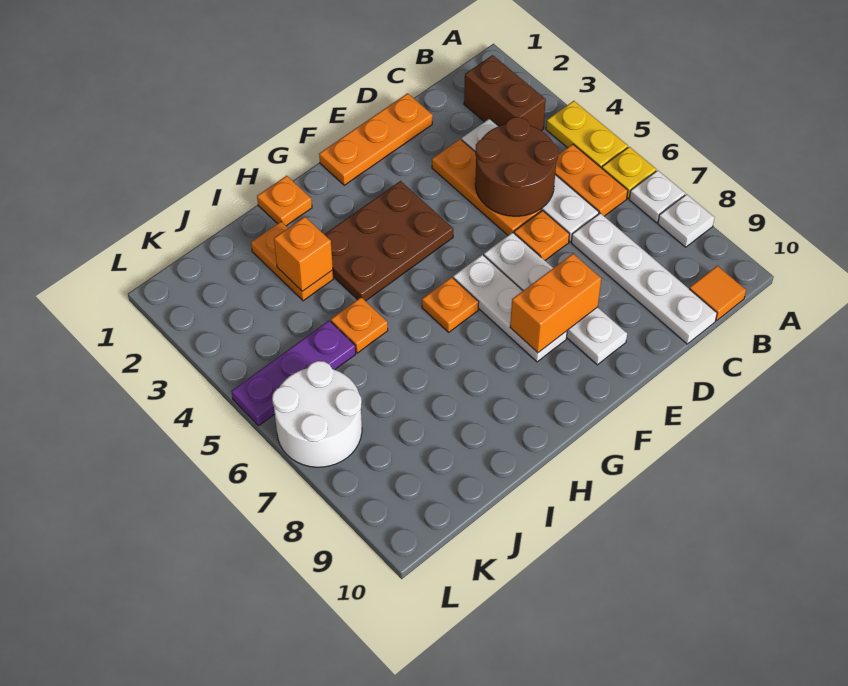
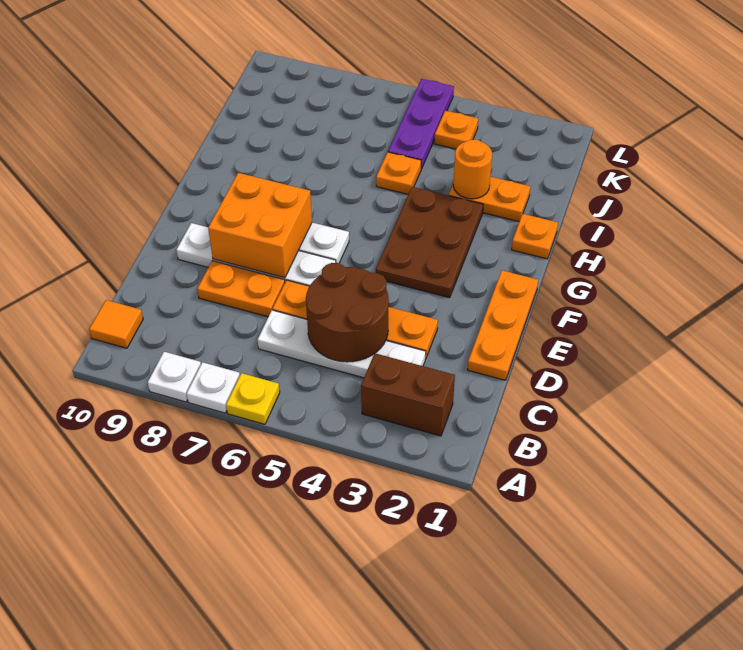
yellow 1x2 plate [546,101,628,168] -> none
orange 1x2 plate [555,144,628,216] -> orange 1x2 plate moved to [197,261,285,317]
white 1x4 plate [571,213,717,344] -> none
orange 1x2 brick [510,254,601,353] -> orange 2x2 brick [208,173,312,278]
orange 1x1 plate [422,277,479,332] -> orange 1x1 plate moved to [434,111,478,149]
orange 1x1 brick [274,217,333,291] -> orange 1x1 round brick [453,140,492,199]
white 2x2 round brick [272,361,362,467] -> none

